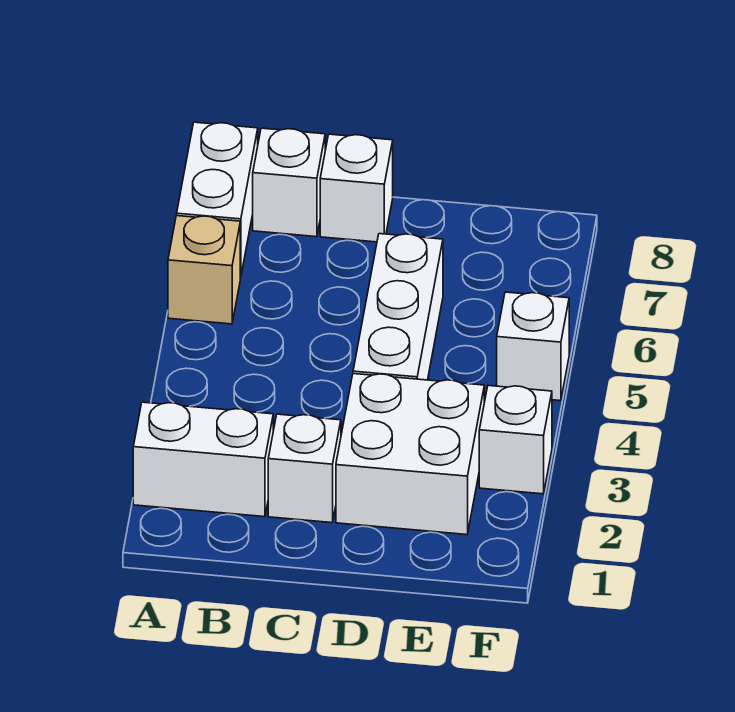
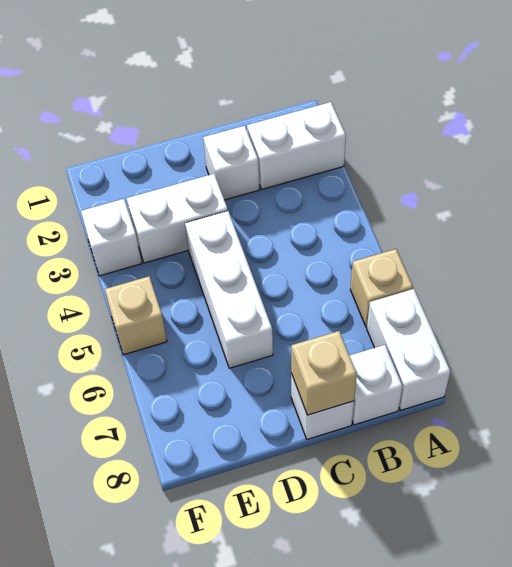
none -> tan 1x1 brick [291,331,357,415]
white 2x2 brick [336,374,484,535] -> white 1x2 brick [127,174,228,263]
white 1x1 brick [497,292,569,401] -> tan 1x1 brick [105,276,167,355]

